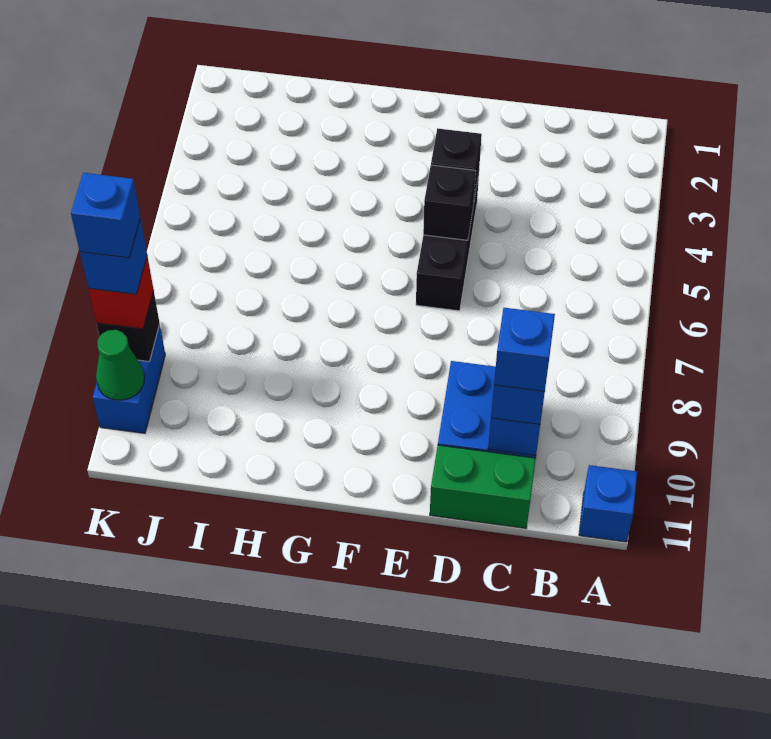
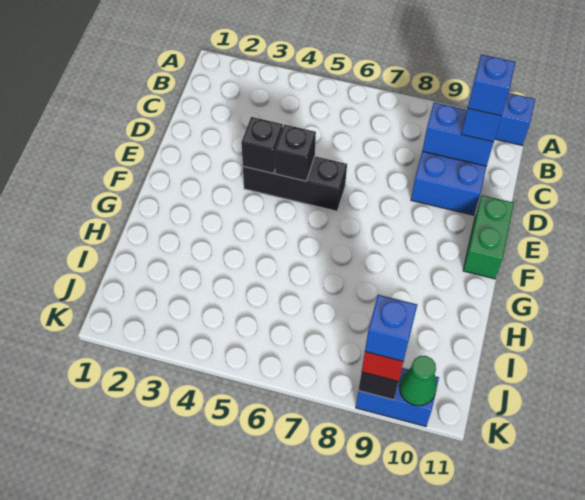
green 1x2 brick [430,445,536,528] -> green 1x2 brick moved to [463,195,514,279]
blue 1x1 brick [71,173,140,258] -> none

